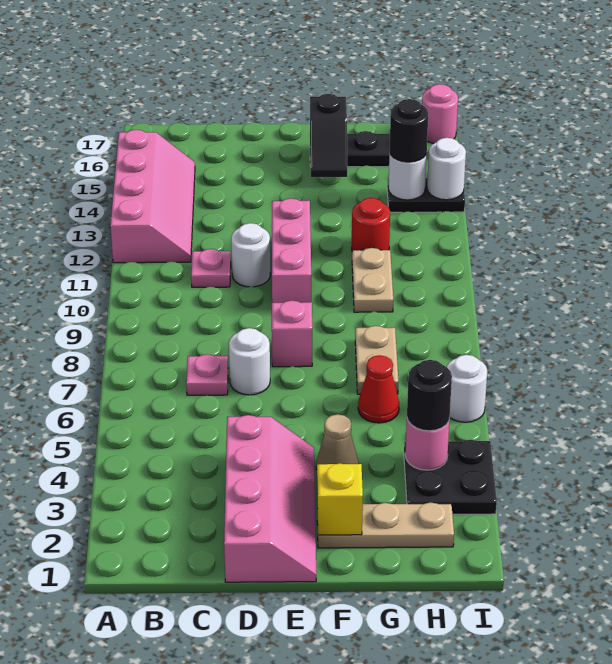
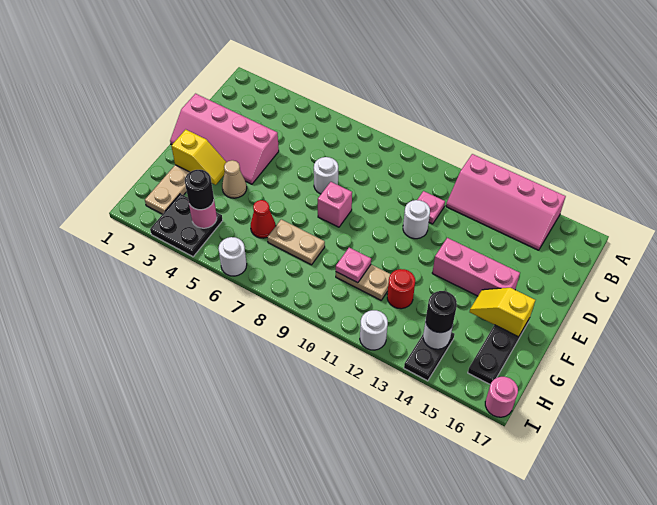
pink 1x1 plate [186,354,228,395] -> pink 1x1 plate moved to [336,247,371,283]
pink 1x3 brick [272,198,311,303] -> pink 1x3 brick moved to [432,238,520,296]
black 1x2 slope [310,94,347,177] -> yellow 1x2 slope [470,288,535,337]
white 1x1 round brick [427,138,466,200] -> white 1x1 round brick moved to [360,310,388,350]

